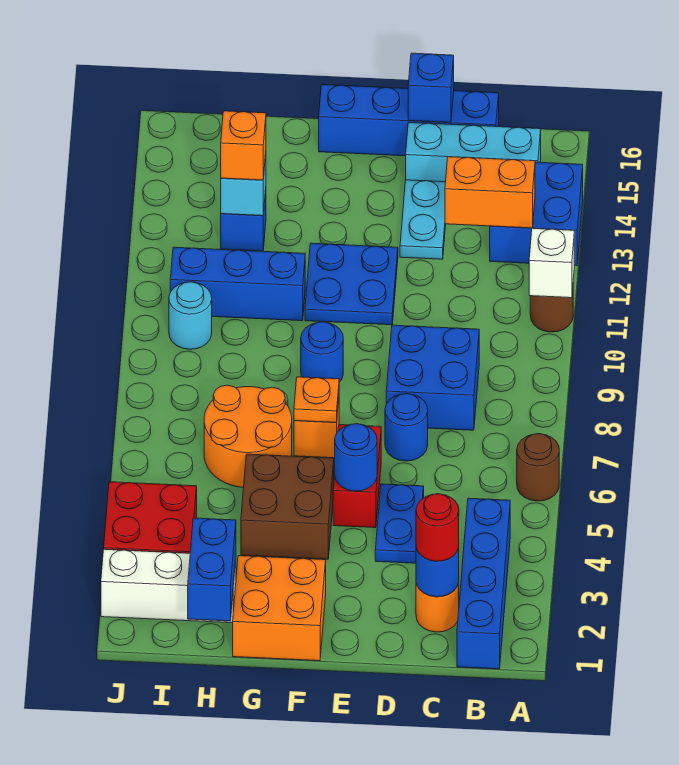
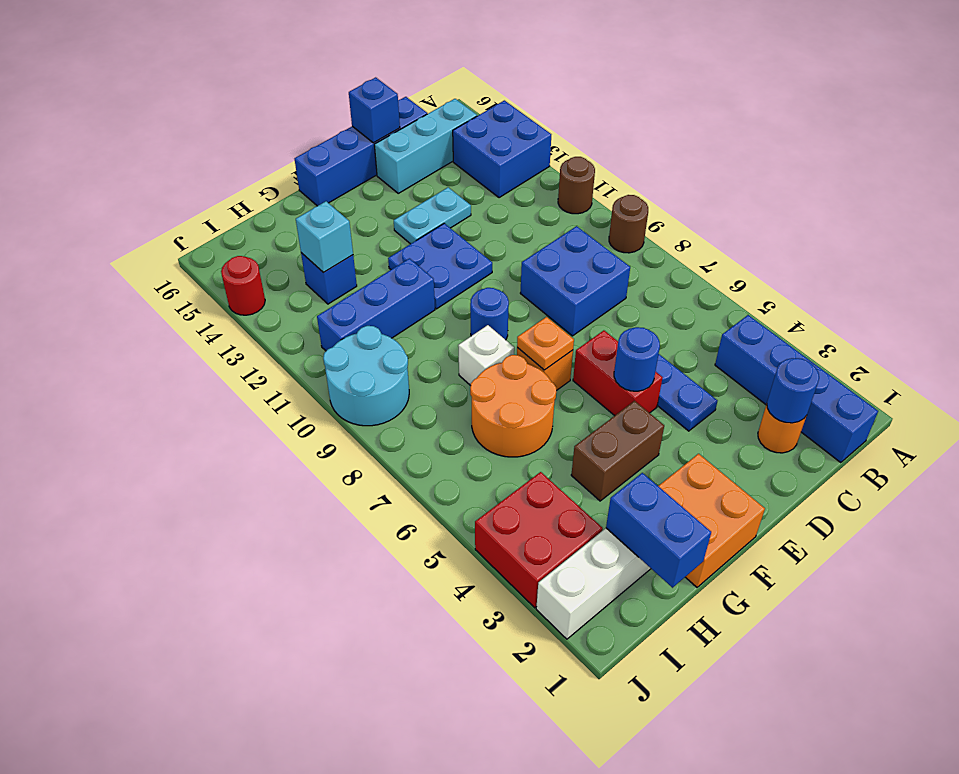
brown 1x1 round brick [517,434,559,501] -> brown 1x1 round brick moved to [609,195,648,253]
white 1x1 brick [529,228,574,298] -> white 1x1 brick moved to [458,325,514,386]
orange 1x2 brick [445,157,535,228] -> none
red 1x1 round brick [416,494,459,561] -> red 1x1 round brick moved to [221,256,265,315]
blue 1x1 round brick [385,394,428,461] -> none
cyan 1x2 plate [400,180,446,259] -> cyan 1x2 plate turned to [394,187,471,244]
brown 2x2 brick [241,454,334,559] -> brown 1x2 brick [571,401,664,501]
orange 1x1 brick [221,111,266,180] -> none
cyan 1x1 round brick [169,282,212,349] -> cyan 2x2 round brick [323,326,409,426]

